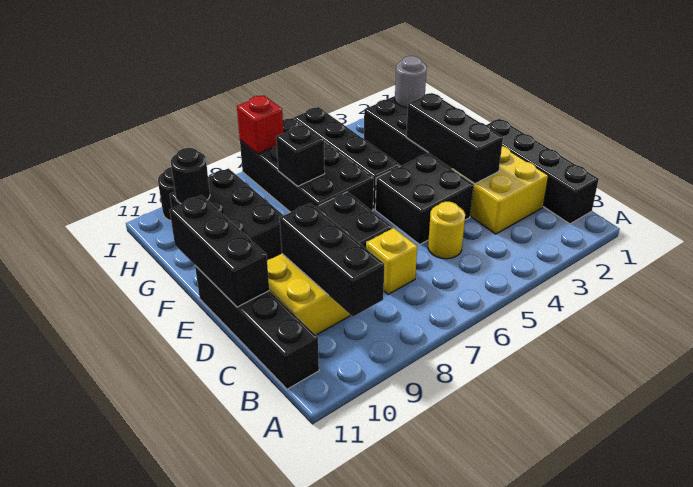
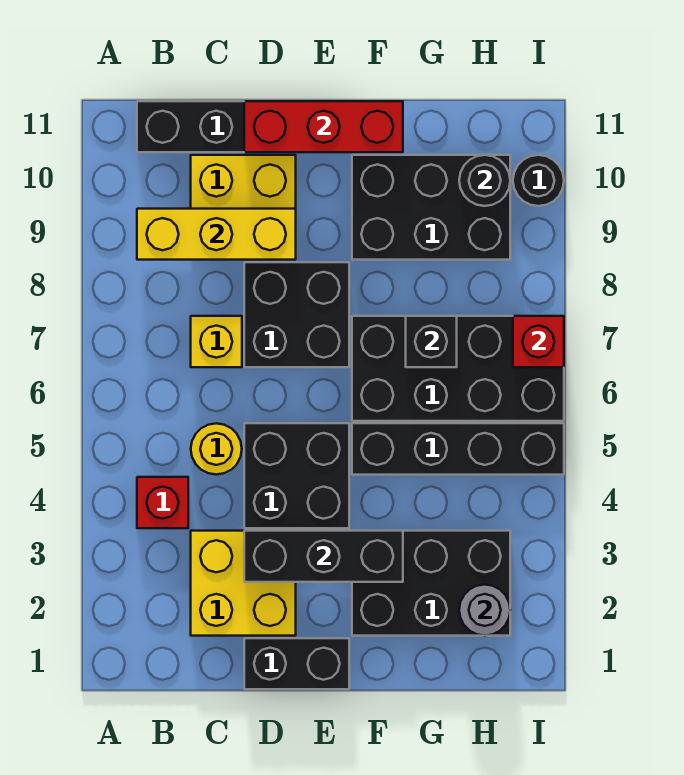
black 1x4 brick [487,119,599,224] -> black 1x2 brick [244,638,349,689]
none -> red 1x1 brick [137,477,188,528]
black 1x3 brick [280,203,384,317] -> yellow 1x3 brick [137,209,296,260]
black 1x3 brick [170,195,269,307] -> red 1x3 brick [244,101,403,152]

